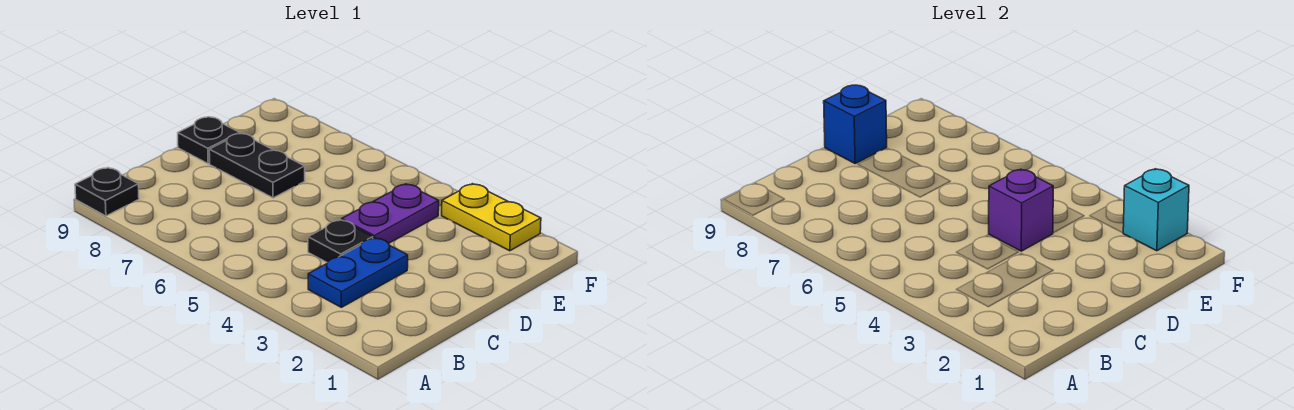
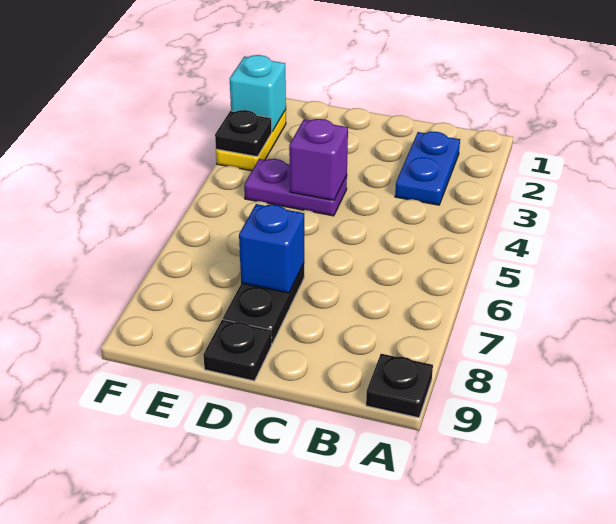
blue 1x2 plate [308,237,408,307] -> blue 1x2 plate turned to [395,132,460,205]
black 1x1 plate [308,220,373,262] -> black 1x1 plate moved to [215,110,272,157]
blue 1x1 brick [824,85,887,164] -> blue 1x1 brick moved to [239,204,304,293]

